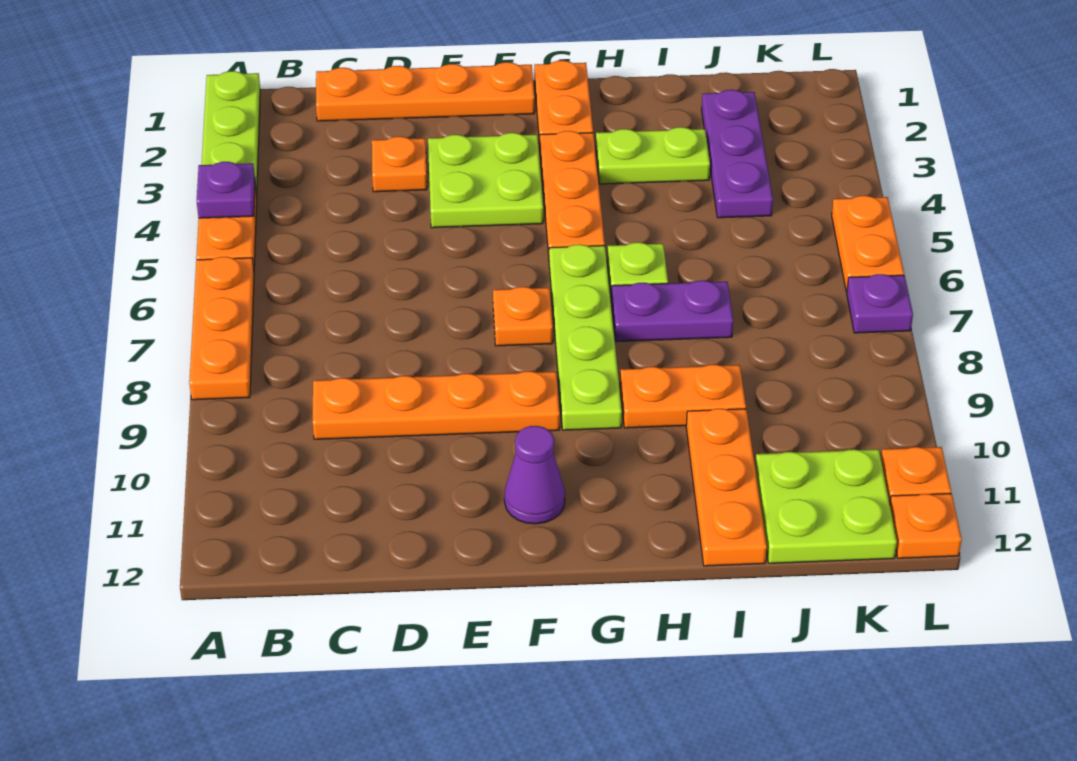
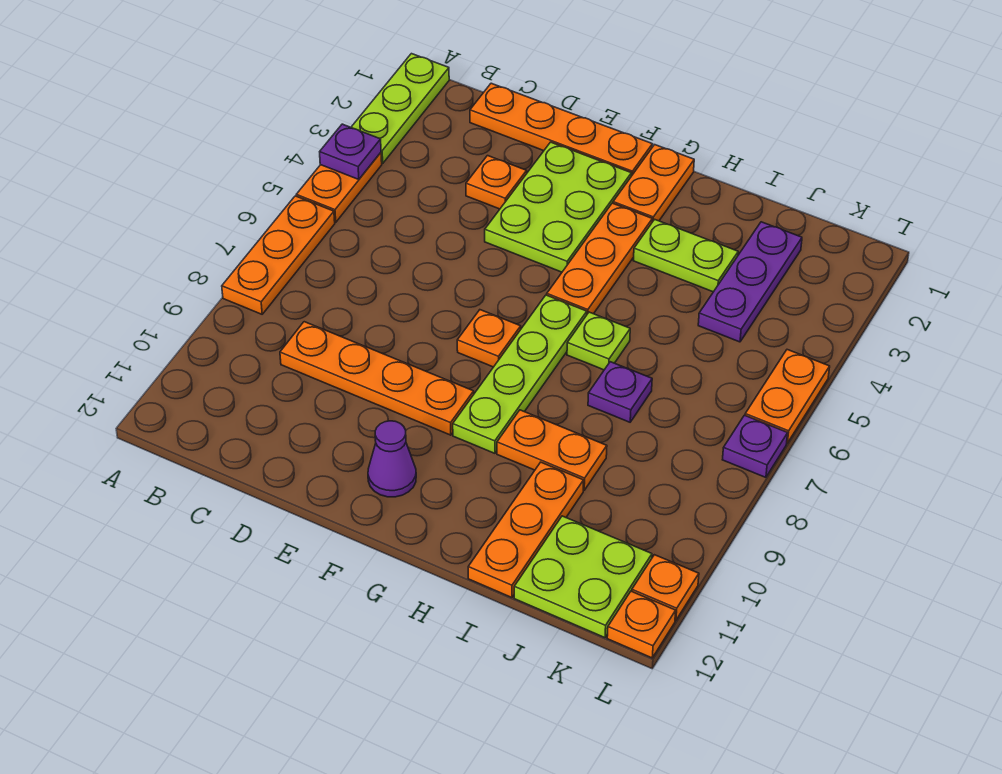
lime 2x2 plate [428,133,543,228] -> lime 2x3 plate [485,142,631,272]
purple 1x2 plate [611,280,733,342] -> purple 1x1 plate [588,362,652,422]

